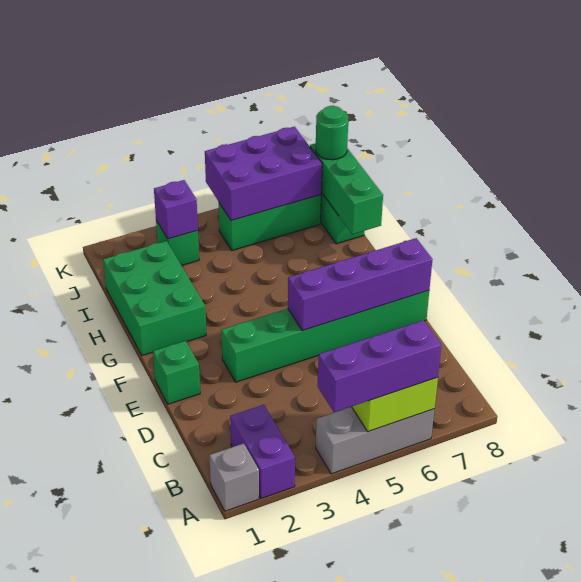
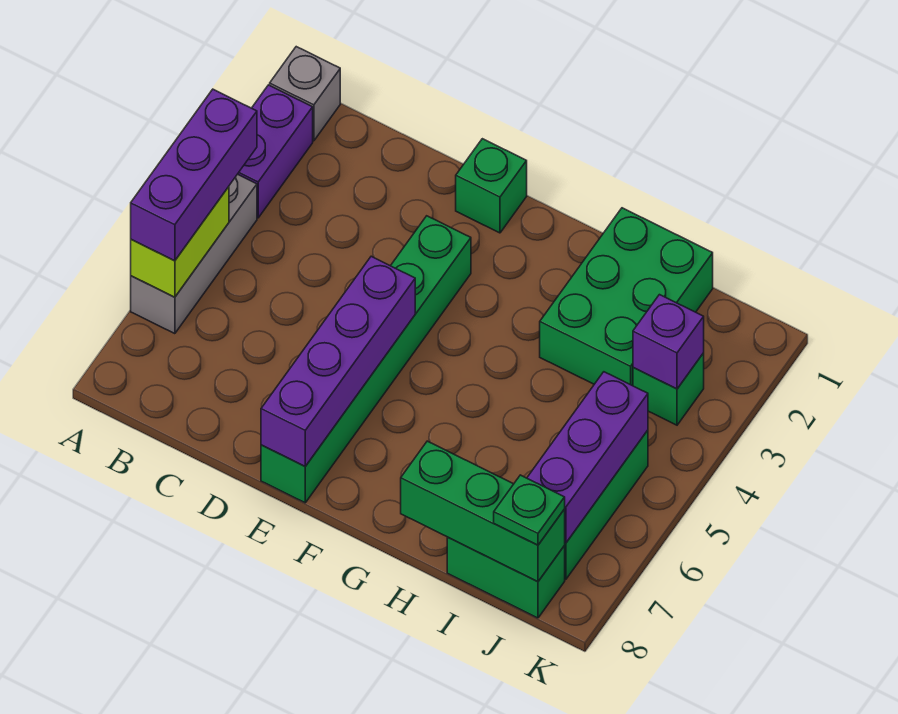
purple 1x2 brick [230,405,295,499] -> purple 1x2 brick turned to [238,85,313,218]
green 2x3 brick [103,241,206,356] -> green 2x3 brick turned to [540,208,713,386]
purple 2x3 brick [205,127,322,221] -> purple 1x3 brick [527,372,648,543]
green 1x1 round brick [316,106,348,160] -> green 1x1 plate [494,475,565,545]

